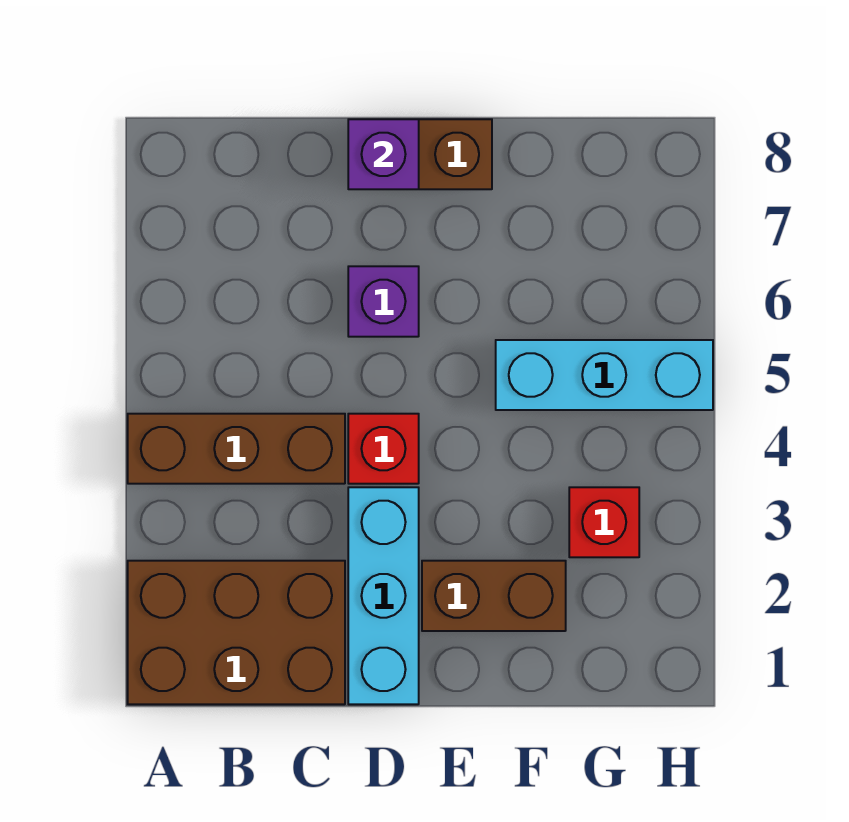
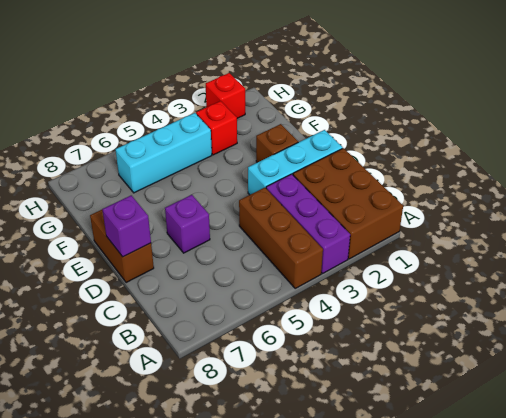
none -> purple 1x3 brick [266,174,350,274]
red 1x1 brick [348,414,419,484] -> red 1x1 brick moved to [206,73,245,118]
brown 1x2 brick [422,561,566,631] -> brown 1x1 brick [256,124,298,162]
cyan 1x3 brick [496,340,713,410] -> cyan 1x3 brick turned to [116,113,212,193]

